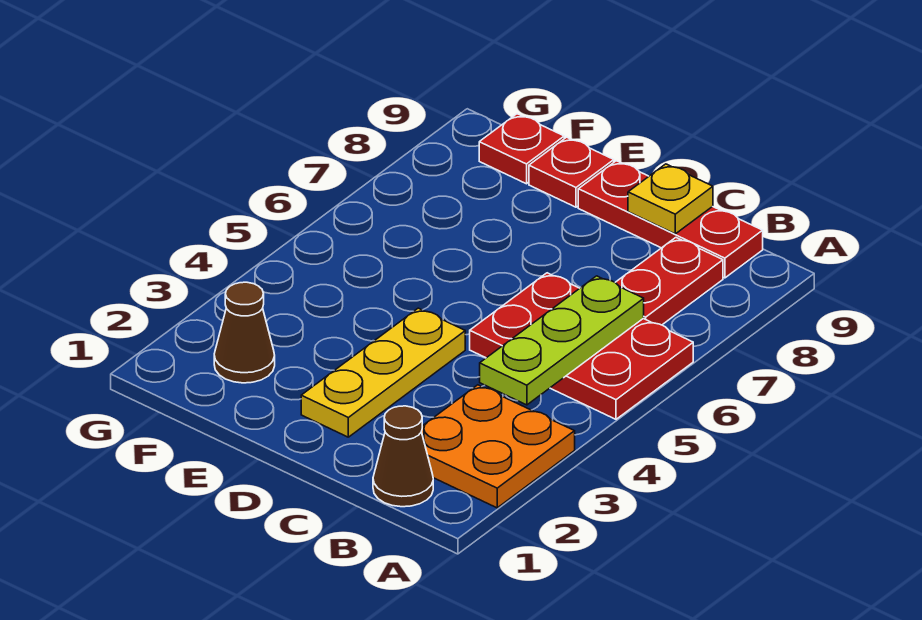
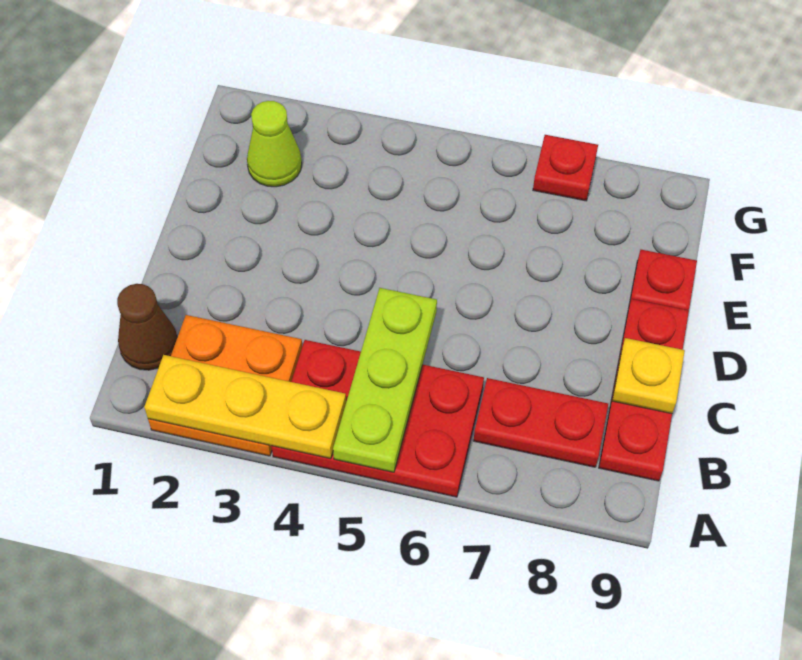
red 2x3 plate [470,273,693,419] -> red 2x3 plate turned to [271,340,484,497]
lime 1x3 plate [480,276,644,405] -> lime 1x3 plate turned to [333,288,437,472]
yellow 1x3 plate [301,308,465,437] -> yellow 1x3 plate moved to [144,355,346,459]
brown 1x1 cone [214,282,275,383] -> lime 1x1 cone [247,101,302,187]
red 1x1 plate [479,114,564,184] -> red 1x1 plate moved to [533,135,598,201]

